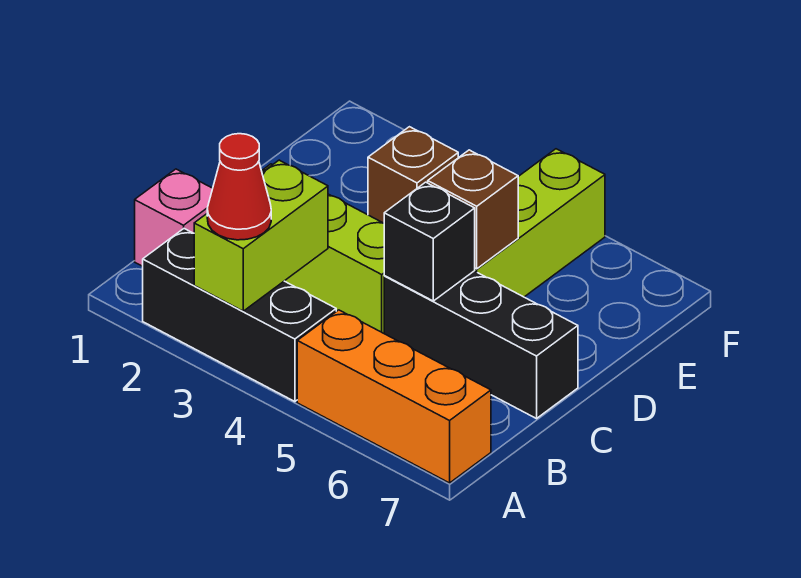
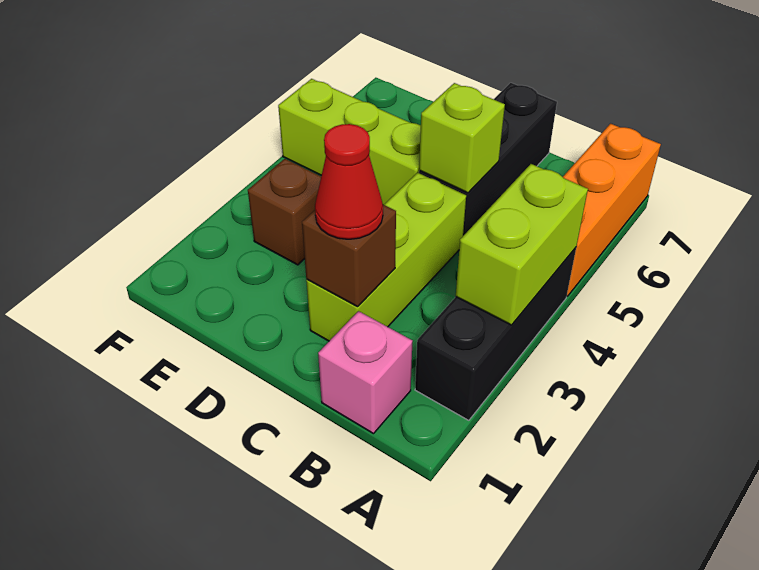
lime 1x2 brick [194,160,328,311] -> lime 1x2 brick turned to [456,164,588,325]
red 1x1 cone [207,134,271,240] -> red 1x1 cone moved to [315,124,383,239]
black 1x1 brick [384,182,475,301] -> lime 1x1 brick [419,83,505,193]
brown 1x1 brick [428,150,518,269] -> brown 1x1 brick moved to [302,205,396,307]

